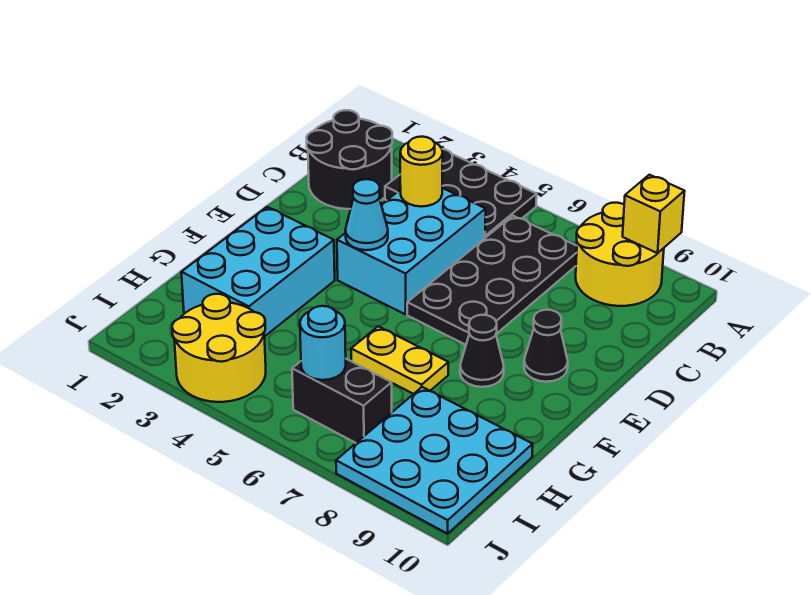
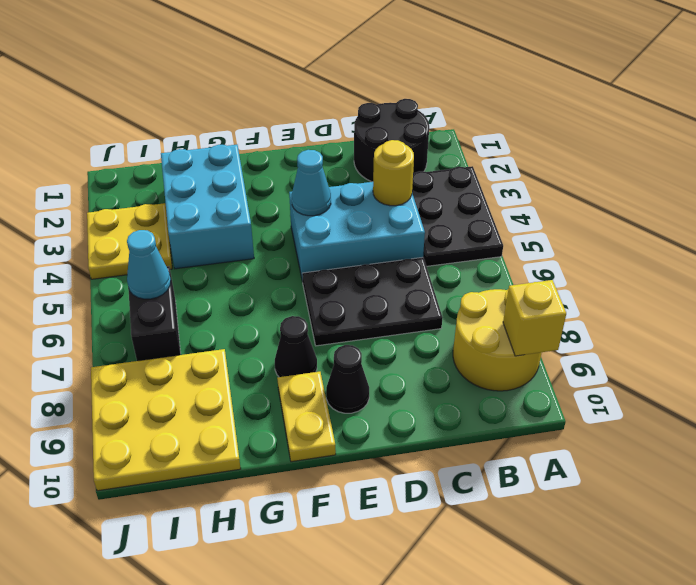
black 2x4 plate [407,216,577,345] -> black 2x3 plate [302,257,442,346]
cyan 2x3 brick [181,207,335,336] -> cyan 2x3 brick turned to [161,145,254,269]
yellow 1x2 plate [351,326,448,394] -> yellow 1x2 plate moved to [277,372,336,462]
cyan 3x3 plate [336,387,533,534] -> yellow 3x3 plate [91,349,241,491]
yellow 2x2 round brick [172,294,266,402] -> yellow 2x2 plate [87,203,172,279]
cyan 1x1 round brick [300,306,346,380] -> cyan 1x1 cone [127,230,171,299]

